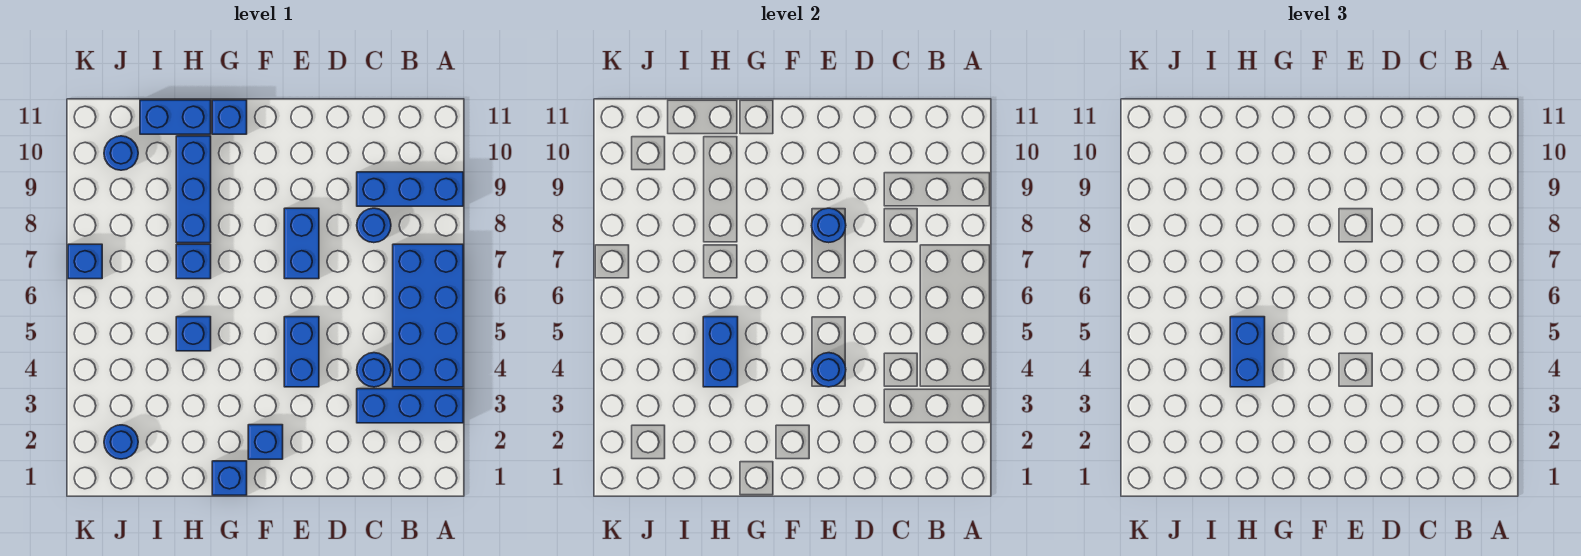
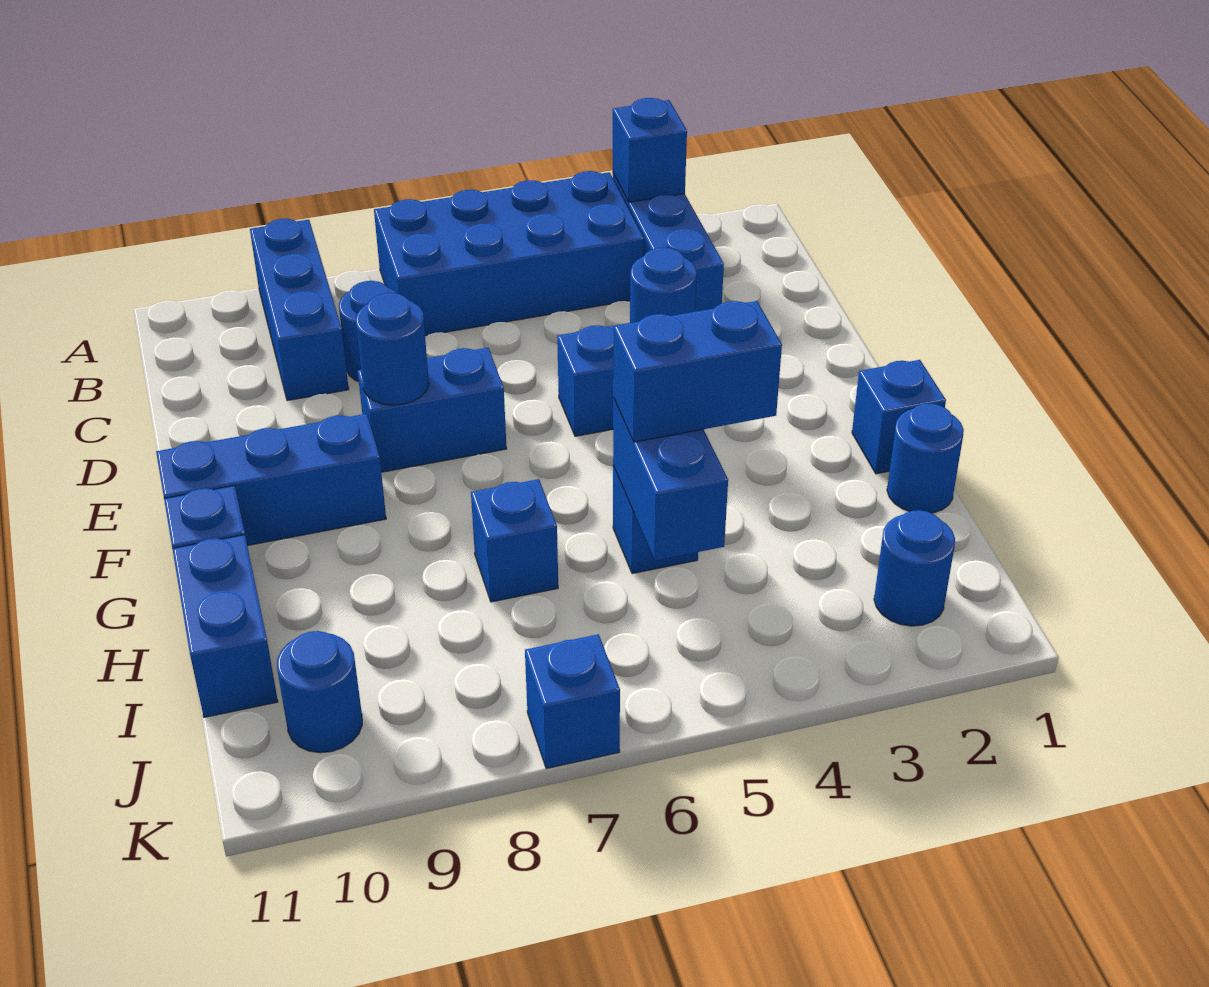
blue 1x1 round brick [357,353,391,387] -> blue 1x1 round brick moved to [887,404,964,513]
blue 1x1 brick [248,425,283,459] -> blue 1x1 brick moved to [613,98,687,202]
blue 1x2 brick [703,317,738,387] -> blue 1x2 brick turned to [613,398,728,561]
blue 1x3 brick [176,136,211,243] -> blue 1x3 brick moved to [156,414,386,546]

